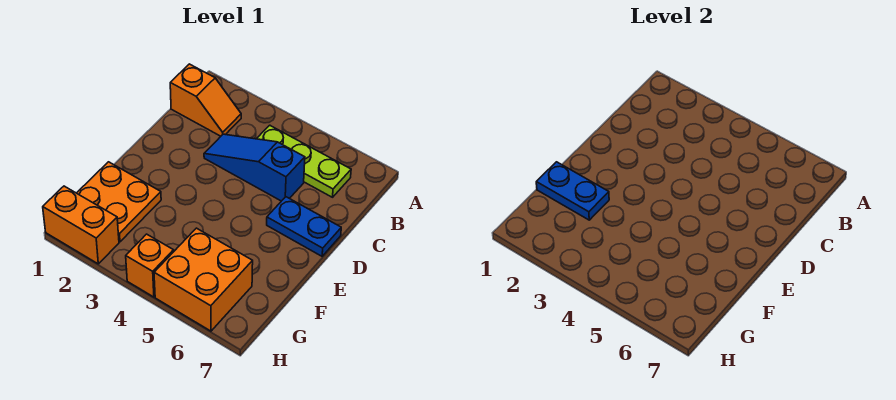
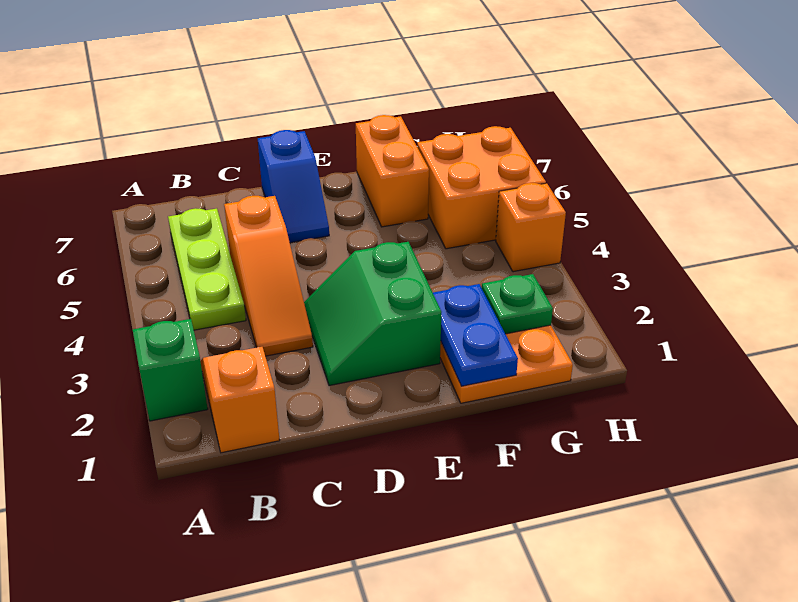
none -> green 1x1 brick [133,319,208,421]
blue 1x3 slope [204,134,305,201] -> orange 1x3 slope [224,196,313,356]
none -> green 2x2 slope [304,242,441,386]
blue 1x2 plate [267,197,341,256] -> blue 1x2 slope [258,130,329,243]
none -> green 1x1 plate [482,274,553,334]
orange 1x2 brick [43,186,119,264] -> orange 1x2 brick moved to [356,115,429,227]

